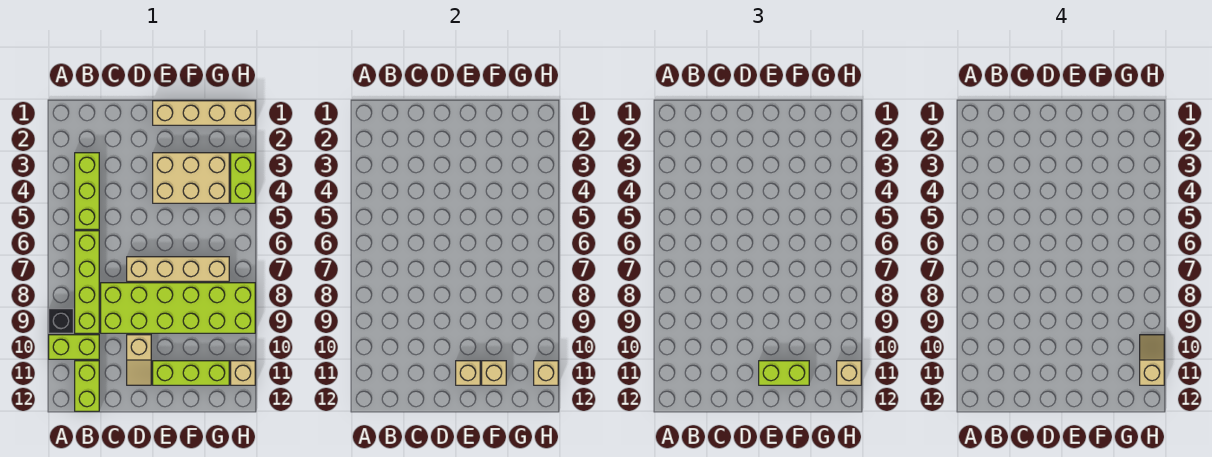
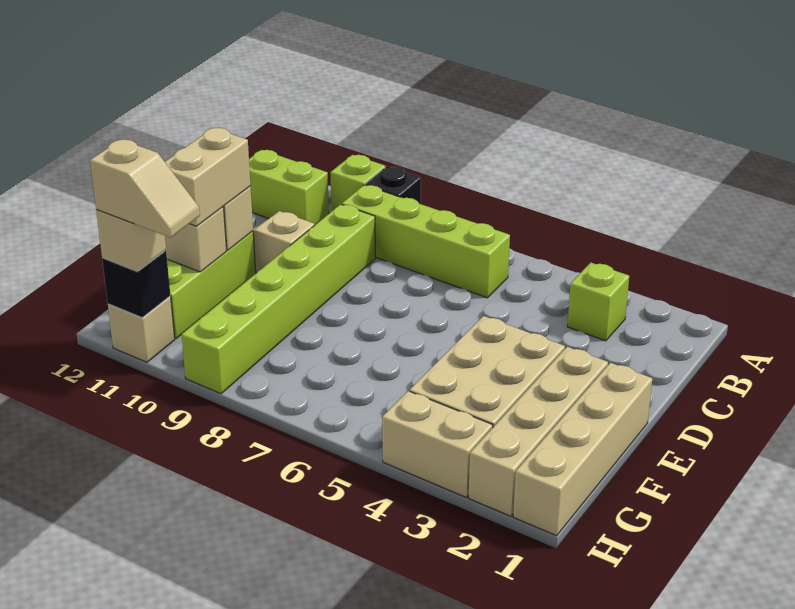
lime 1x2 brick [49,335,99,359] -> lime 1x1 brick [330,155,385,211]
lime 1x3 brick [75,153,99,229] -> lime 1x1 brick [567,263,629,341]
lime 2x6 brick [101,283,255,333] -> lime 1x6 brick [181,204,375,394]
tan 1x4 brick [127,257,229,281] -> tan 1x4 brick moved to [469,347,608,516]
lime 1x2 brick [759,361,809,385] -> tan 1x2 brick [165,128,250,226]
lime 1x2 brick [231,153,255,203] -> tan 1x2 brick [382,391,493,497]
tan 1x1 brick [534,361,558,385] -> black 1x1 brick [102,250,170,317]

